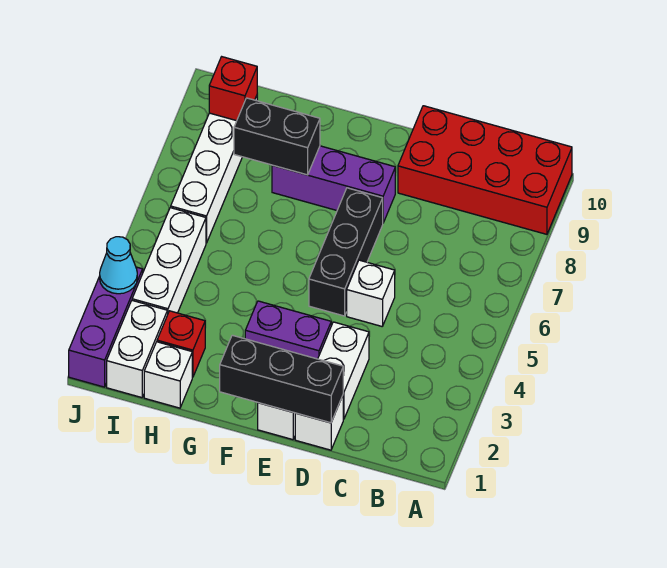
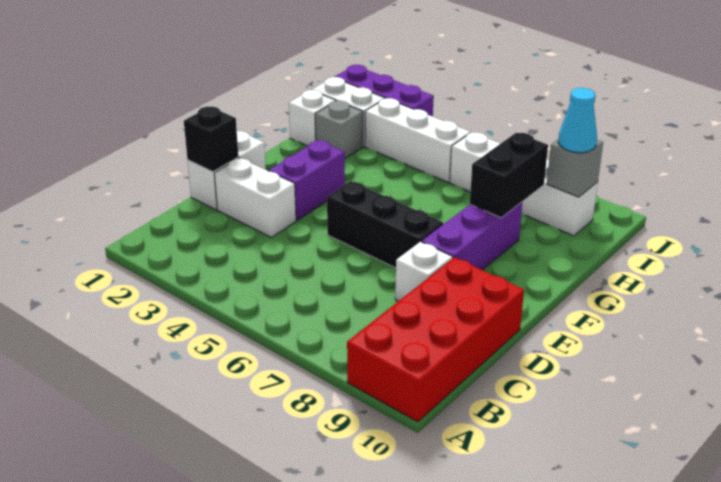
black 1x3 brick [220,335,343,423] -> black 1x1 brick [184,107,238,172]
white 1x1 brick [347,260,395,326] -> white 1x1 brick moved to [395,242,453,301]
red 1x1 brick [157,311,205,377] -> grey 1x1 brick [315,101,363,158]
red 1x1 brick [209,57,257,121] -> grey 1x1 brick [547,140,603,197]
cyan 1x1 cone [100,237,137,294] -> cyan 1x1 cone moved to [558,88,597,153]

